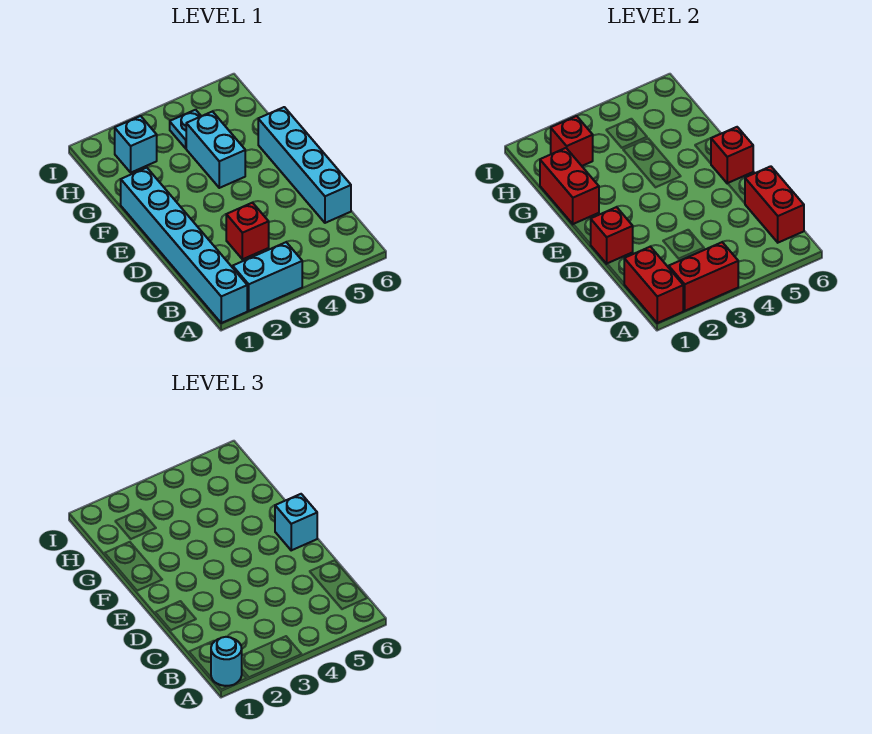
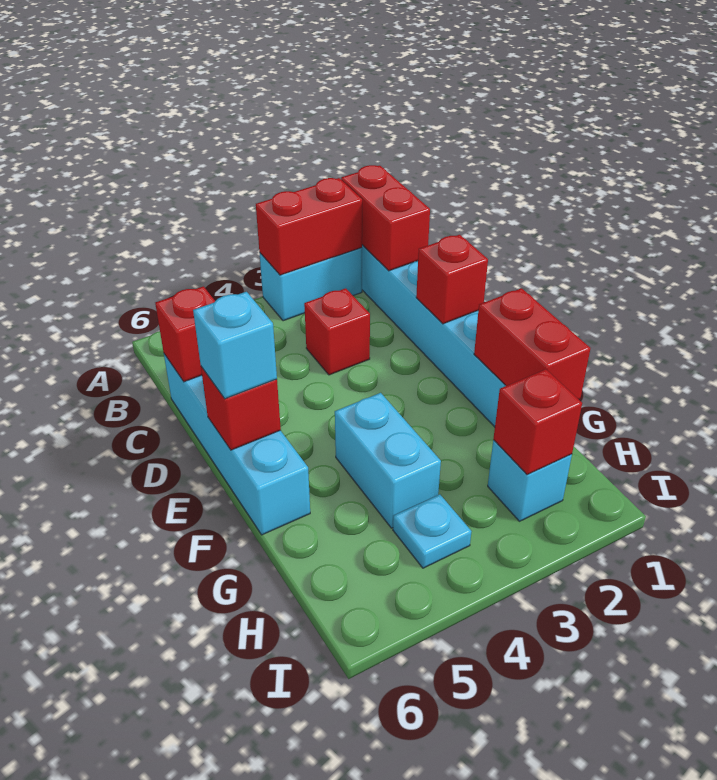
cyan 1x1 round brick [211,637,242,686] -> none
red 1x2 brick [745,166,804,243] -> red 1x1 brick [155,286,215,382]

